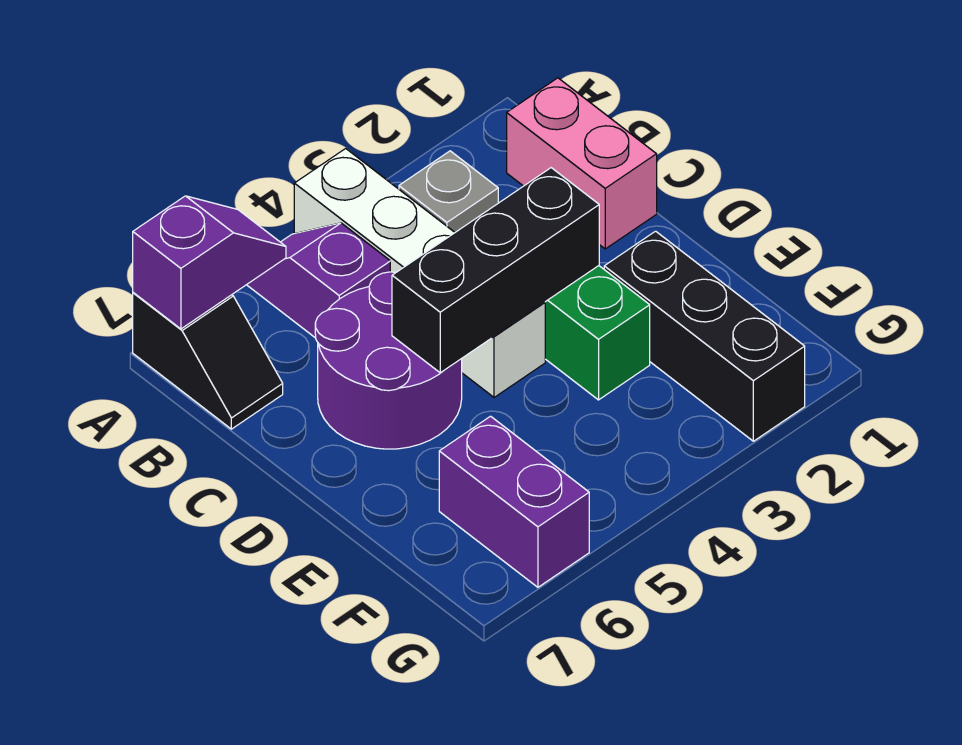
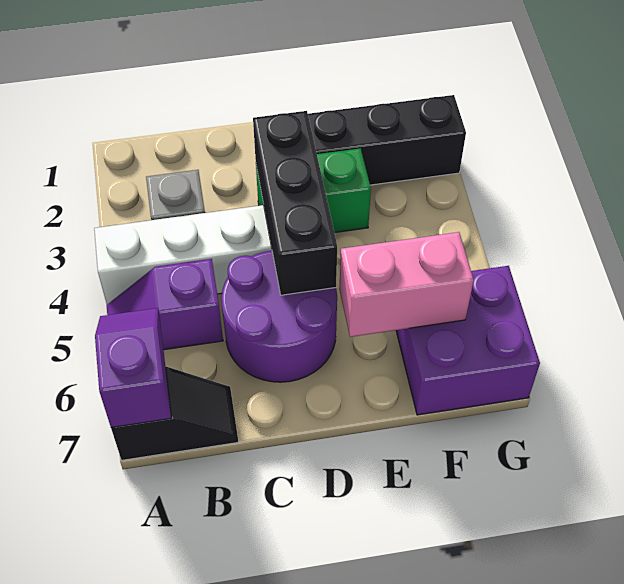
pink 1x2 brick [507,78,657,249] -> pink 1x2 brick moved to [339,232,474,337]
purple 1x2 brick [439,416,589,587] -> purple 2x2 brick [396,266,540,415]

